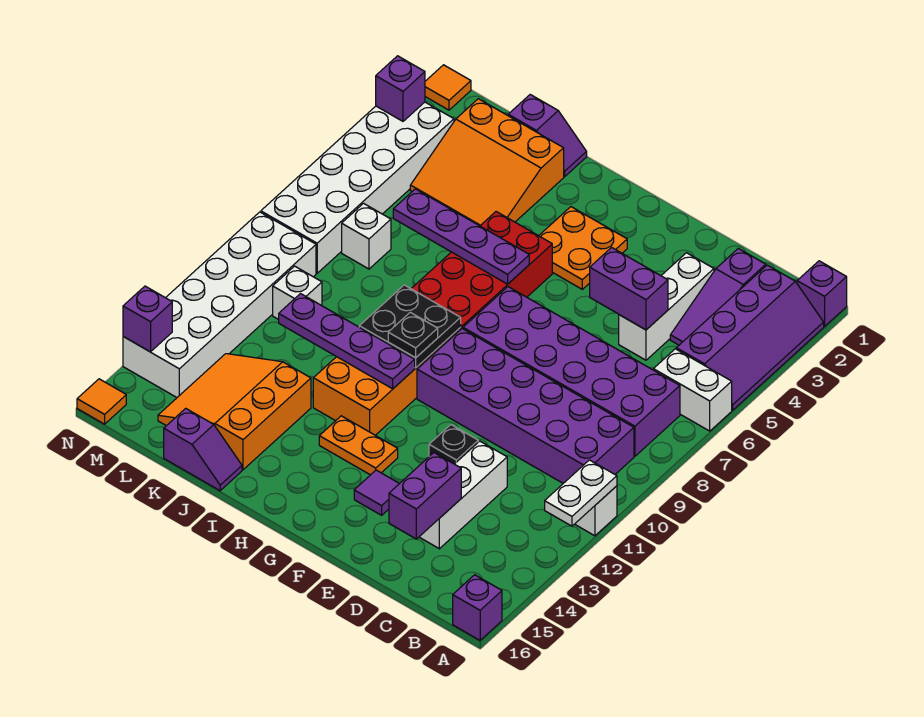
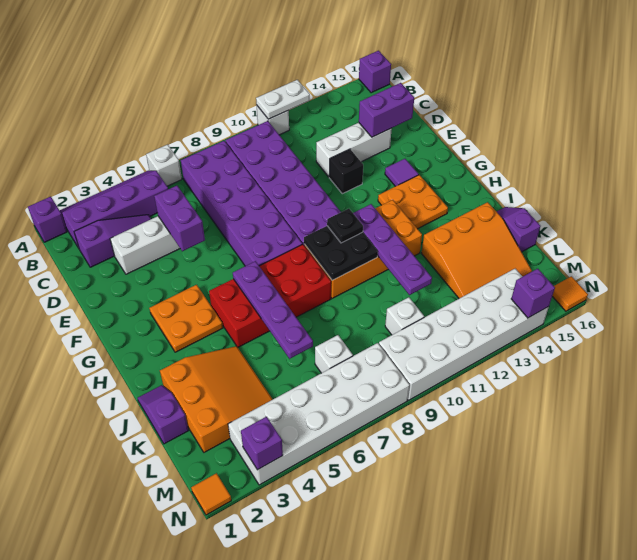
white 1x2 brick [653,349,732,431] -> white 1x1 brick [146,145,182,186]
orange 1x2 plate [319,416,398,475] -> orange 2x2 plate [378,175,448,229]

